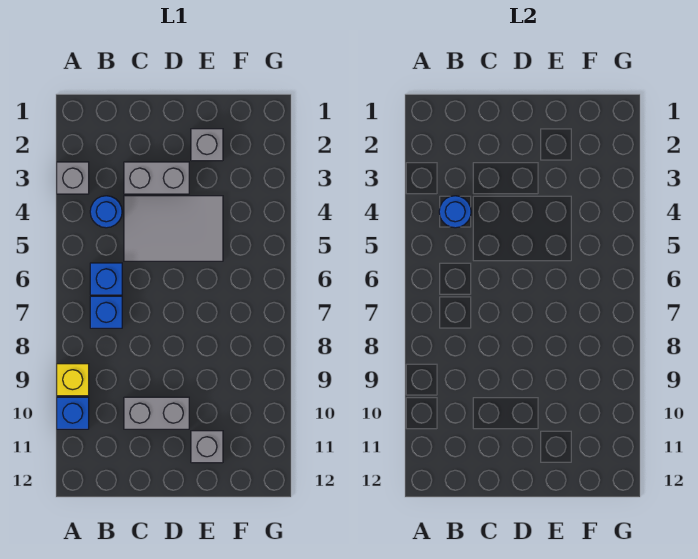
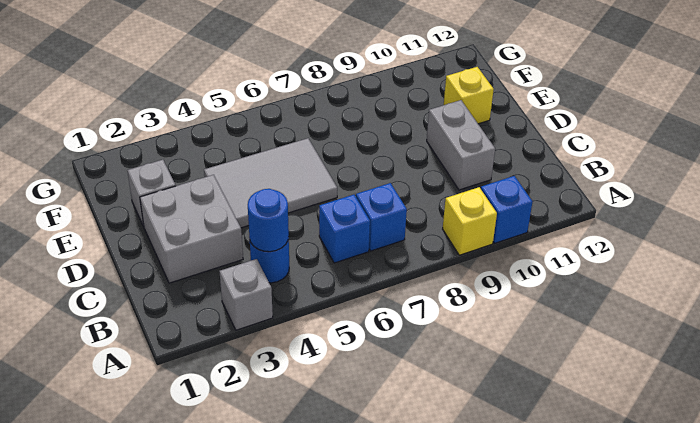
grey 1x2 brick [124,162,189,194] -> grey 2x2 brick [140,175,243,283]
grey 2x3 tile [124,196,223,261] -> grey 2x3 tile turned to [204,138,337,228]
grey 1x1 brick [191,431,223,463] -> yellow 1x1 brick [444,67,494,124]

